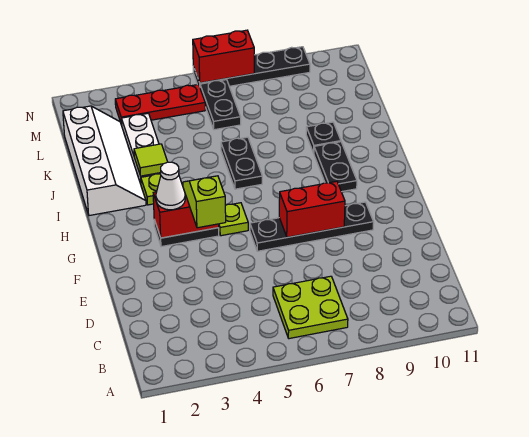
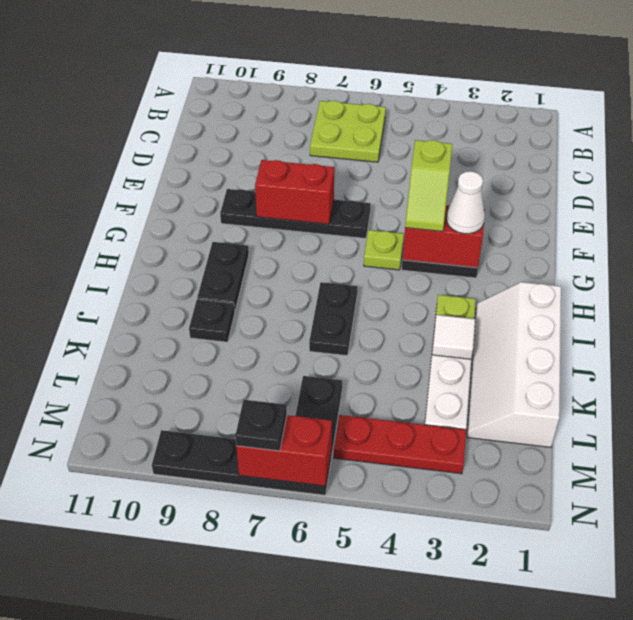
lime 1x1 tile [134,144,167,176] -> white 1x1 tile [432,315,475,359]
none -> black 1x1 plate [235,400,287,451]

